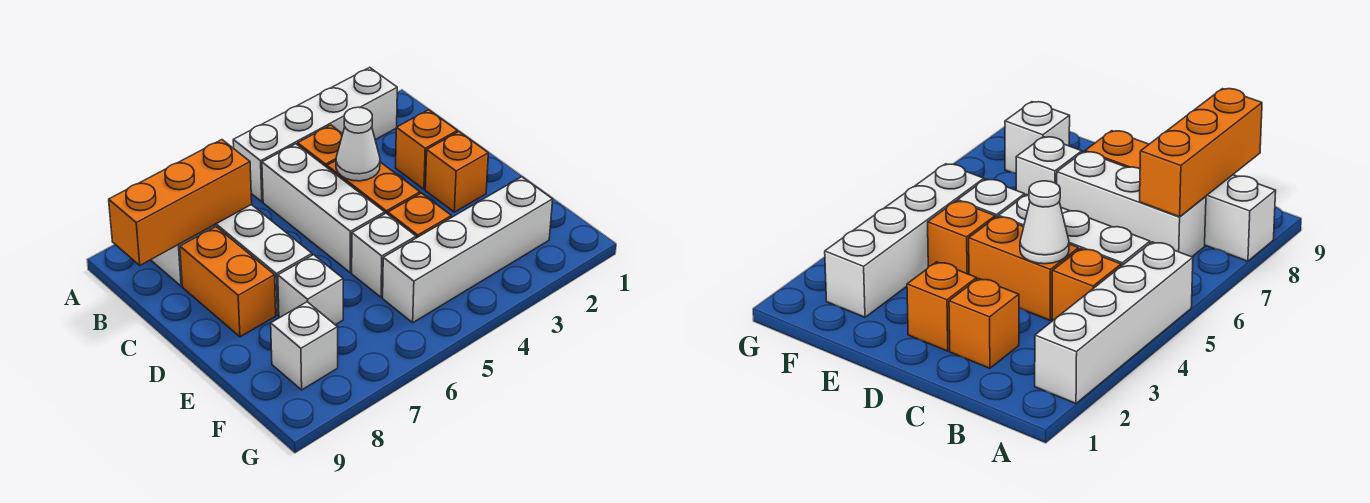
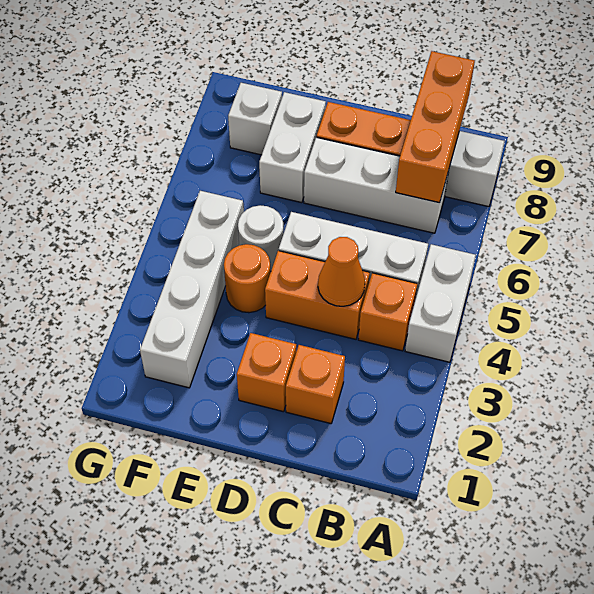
white 1x4 brick [233,67,397,202] -> white 1x2 brick [405,244,476,362]
white 1x1 cone [336,107,380,181] -> orange 1x1 cone [318,237,365,306]
orange 1x1 brick [388,193,451,238] -> orange 1x1 round brick [224,244,270,313]
white 1x1 brick [352,213,416,297] -> white 1x1 round brick [238,205,284,272]
white 1x1 brick [278,255,343,325] -> white 1x2 brick [259,92,326,203]

